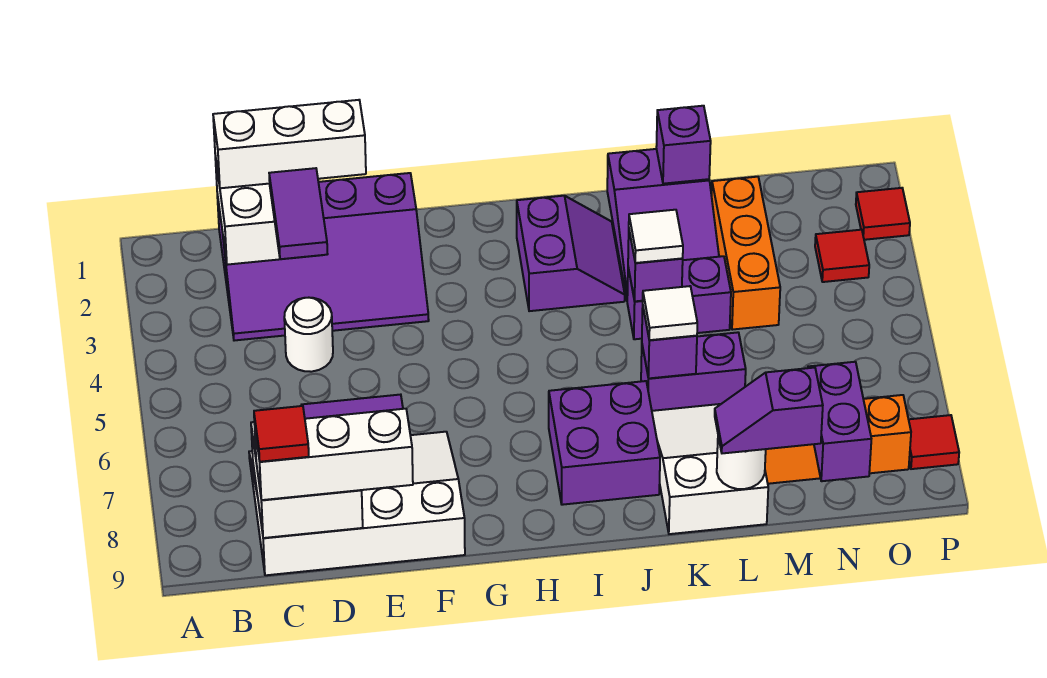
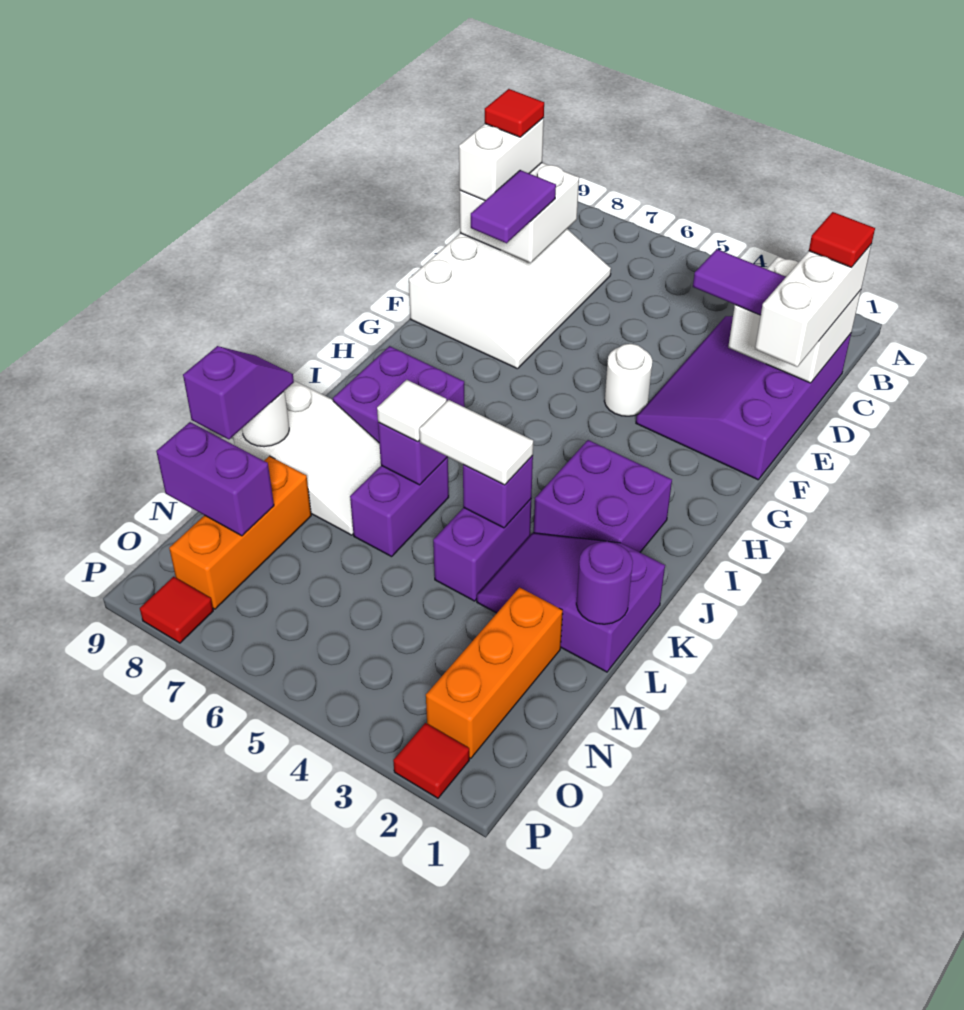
white 1x3 brick [255,409,413,500] -> white 1x2 brick [459,118,544,201]
white 1x1 round brick [284,298,333,372] -> white 1x1 round brick moved to [604,344,652,416]
purple 2x2 slope [517,196,625,311] -> purple 2x2 brick [534,440,672,552]
white 1x1 tile [629,210,683,263] -> white 1x2 tile [419,400,533,485]
purple 1x1 brick [656,106,711,184] -> purple 1x1 round brick [576,541,633,624]
orange 1x3 brick [712,177,780,330] -> orange 1x3 brick turned to [426,588,563,759]
red 1x1 tile [815,230,869,282] -> red 1x1 tile moved to [809,212,875,267]

